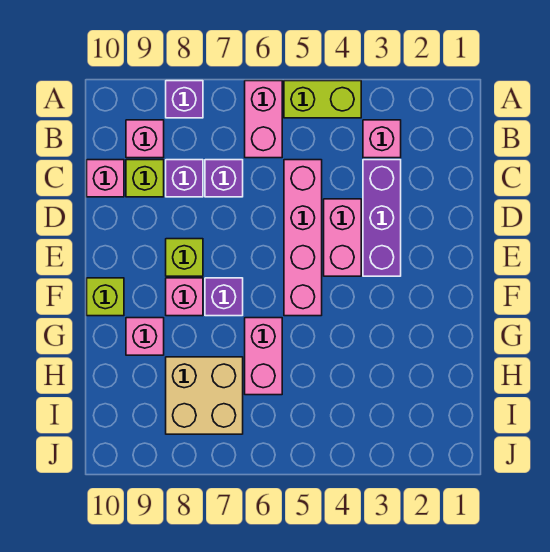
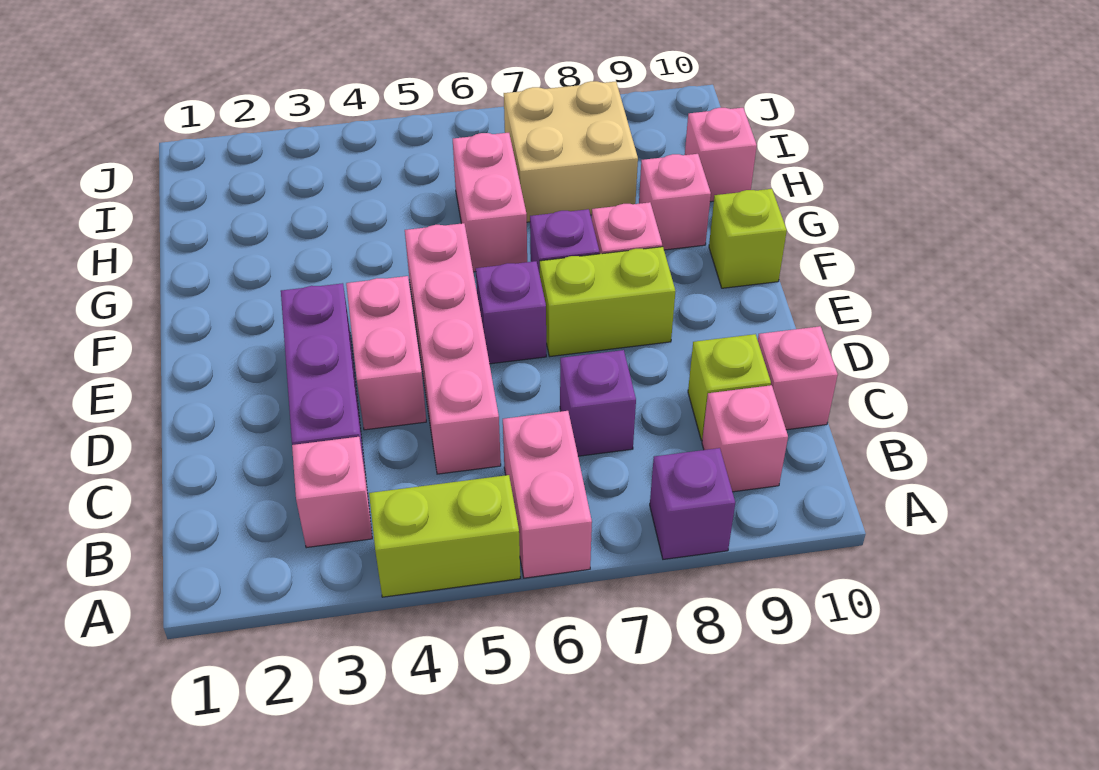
purple 1x1 brick [166,160,203,197] -> purple 1x1 brick moved to [476,261,546,364]
lime 1x1 brick [166,239,203,276] -> lime 1x2 brick [540,247,675,356]
none -> pink 1x1 brick [685,108,757,202]

